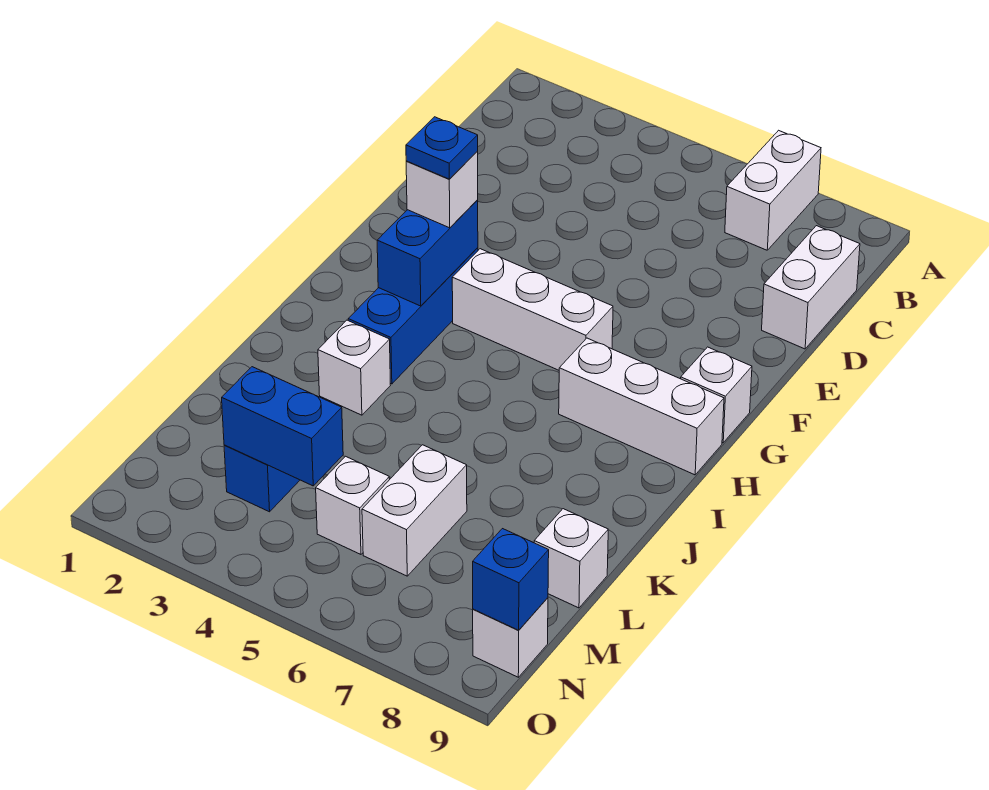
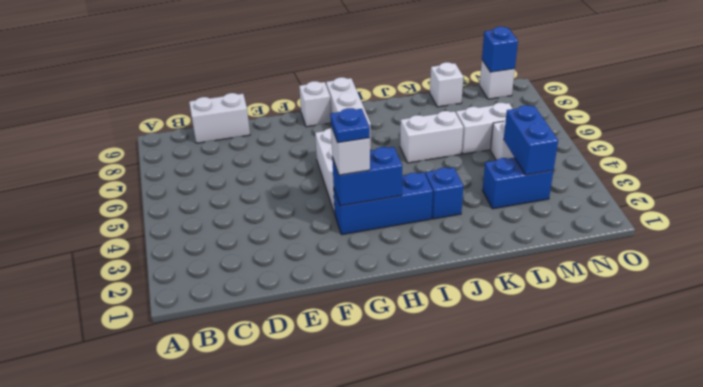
white 1x2 brick [725,130,821,250] -> white 1x2 brick moved to [400,111,463,163]
white 1x1 brick [318,320,390,415] -> blue 1x1 brick [425,167,463,219]

